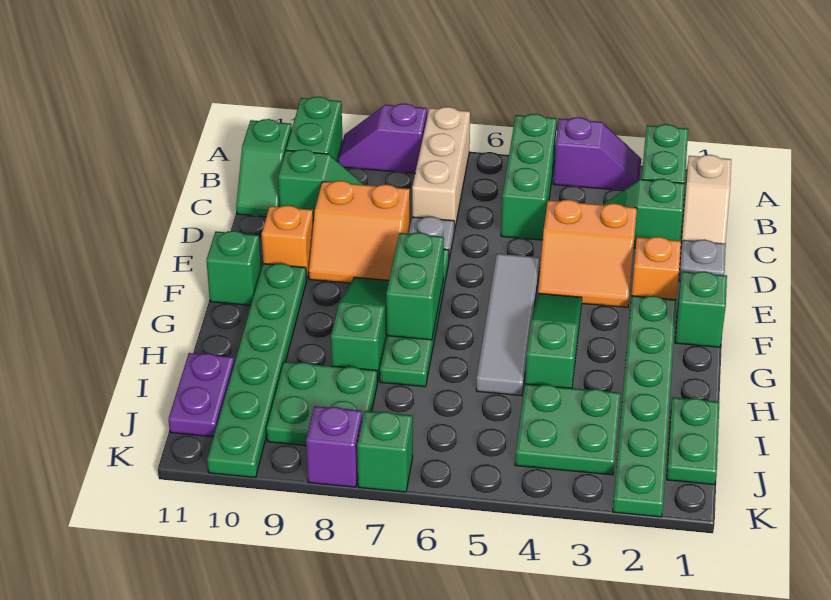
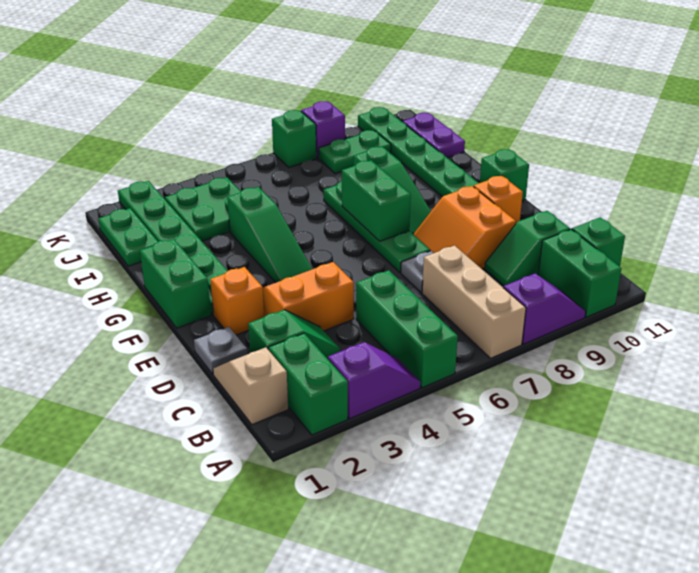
purple 1x2 slope [553,117,641,190] -> purple 1x2 slope turned to [328,342,421,419]
orange 2x2 slope [309,181,410,283] -> orange 2x2 slope turned to [413,186,516,269]
grey 1x4 tile [476,254,540,396] -> none
green 1x1 brick [675,271,727,347] -> green 1x2 brick [140,239,211,328]
green 2x2 plate [267,362,378,446] -> green 1x2 plate [319,130,391,174]

